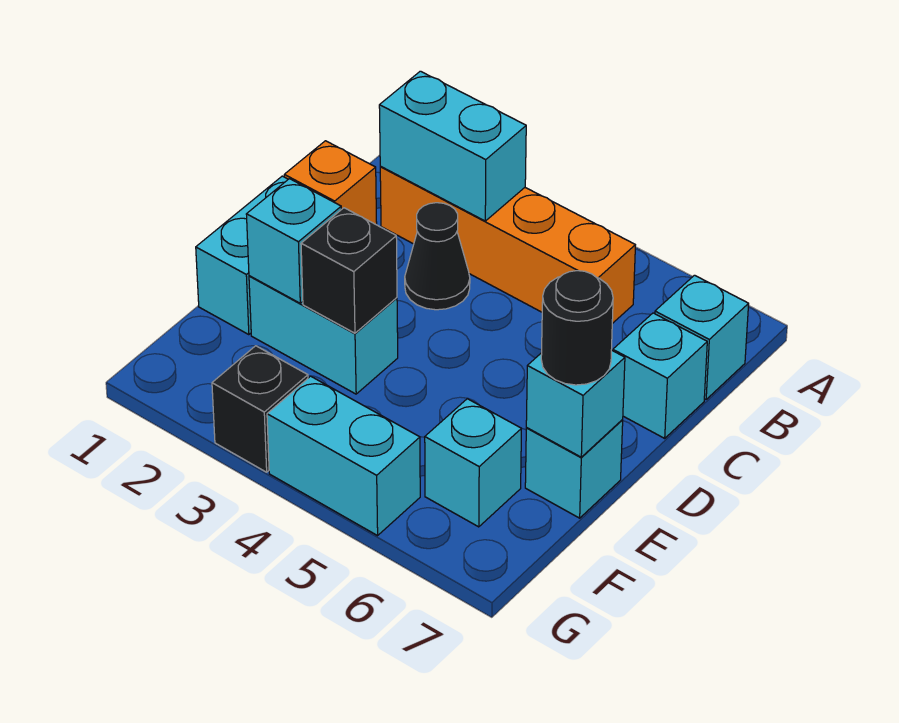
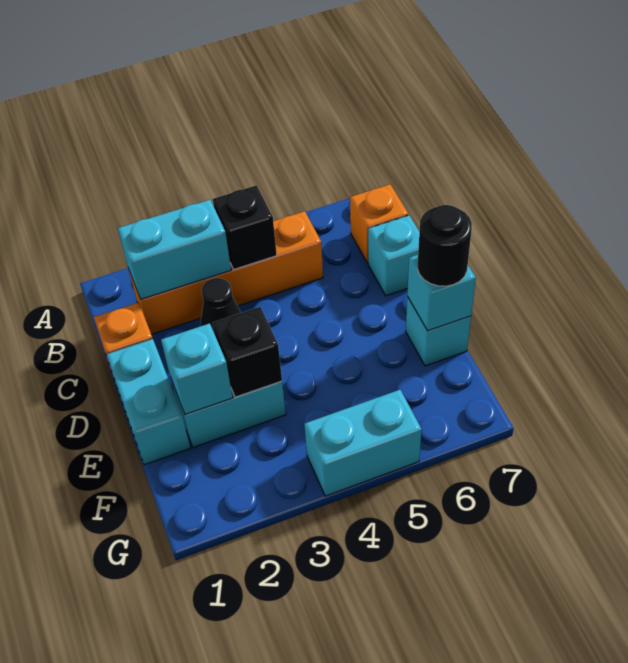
cyan 1x1 brick [655,275,749,399] -> orange 1x1 brick [350,184,408,263]
cyan 1x1 brick [425,399,522,527] -> none
black 1x1 brick [212,346,308,472] -> black 1x1 brick moved to [213,185,277,269]

